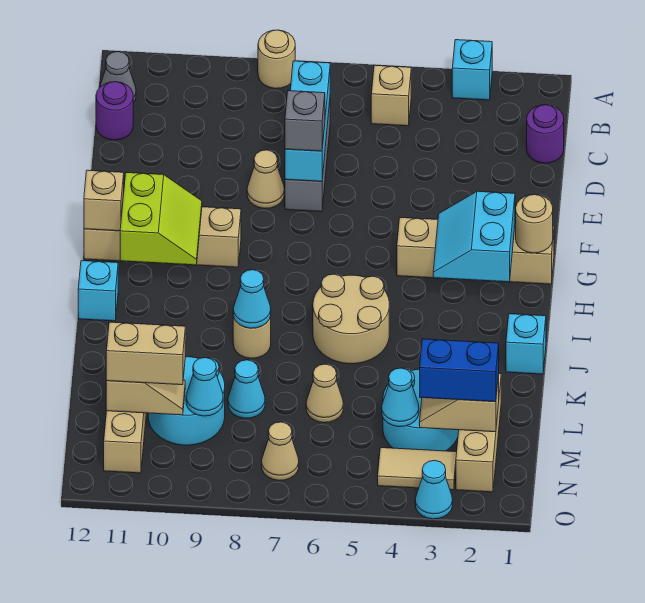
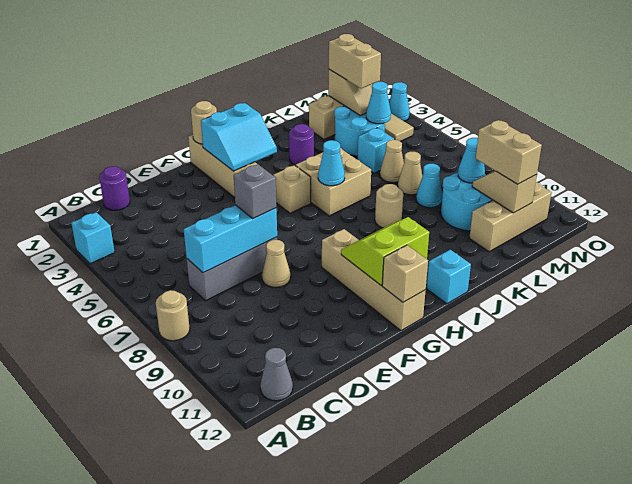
tan 1x1 brick [371,65,411,126] -> tan 1x1 brick moved to [273,165,311,213]
purple 1x1 round brick [96,82,133,140] -> purple 1x1 round brick moved to [289,124,314,165]
tan 2x2 round brick [313,274,389,364] -> tan 2x2 brick [295,148,371,216]
cyan 1x1 brick [506,314,546,374] -> cyan 1x1 brick moved to [358,128,394,173]
cyan 1x1 cone [233,270,271,328] -> cyan 1x1 cone moved to [318,140,345,186]
blue 1x2 brick [420,339,499,402] -> tan 1x2 brick [329,34,381,89]
tan 1x1 cone [262,422,299,481] -> tan 1x1 cone moved to [398,151,422,195]

